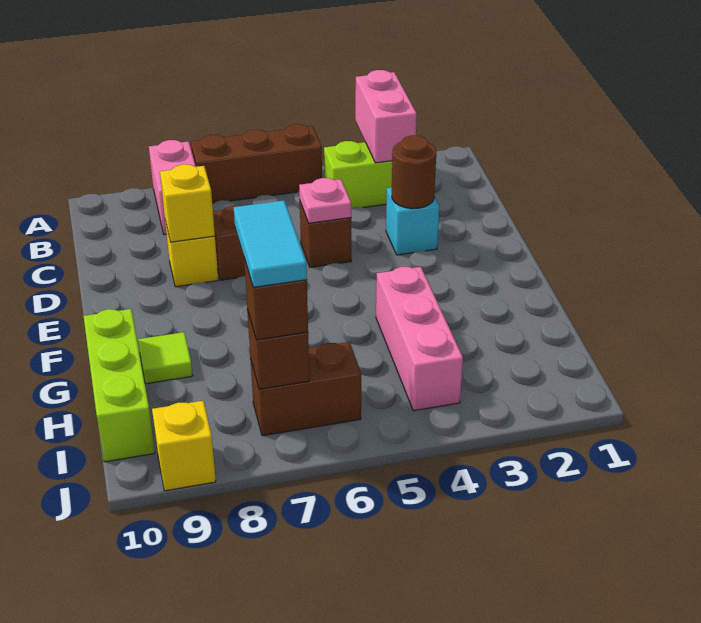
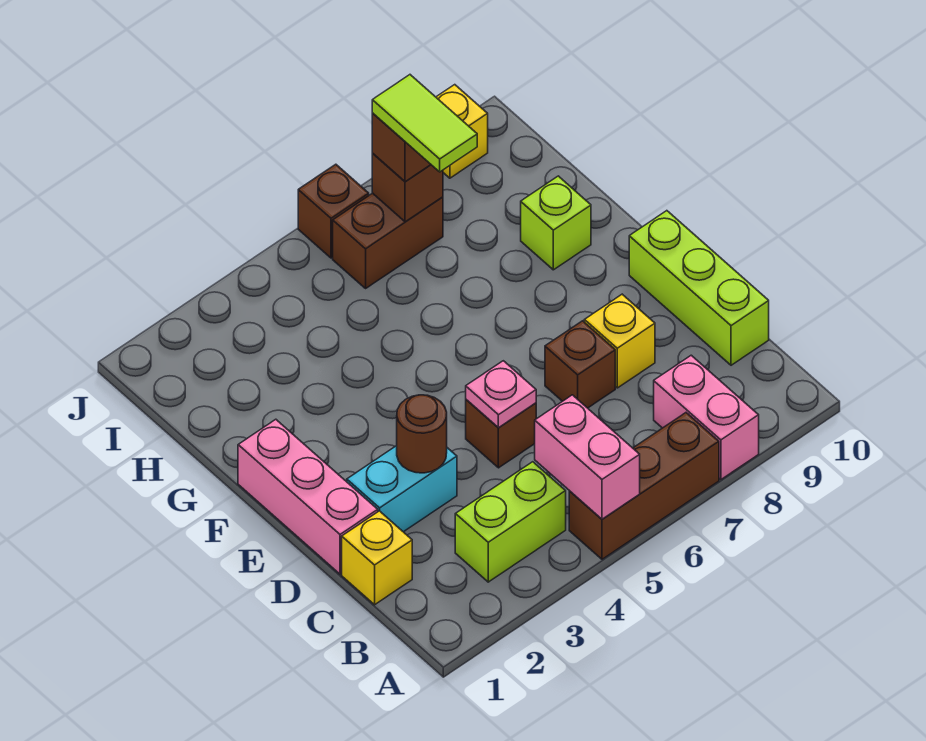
pink 1x2 brick [355,70,417,163] -> pink 1x2 brick moved to [535,395,640,519]
cyan 1x1 brick [386,187,439,255] -> cyan 1x2 brick [347,446,457,532]
yellow 1x1 brick [160,164,215,242] -> yellow 1x1 brick moved to [342,511,412,605]
pink 1x3 brick [376,267,463,411] -> pink 1x3 brick moved to [238,419,378,574]
lime 1x1 tile [138,332,193,384] -> lime 1x1 brick [521,176,591,270]
lime 1x3 brick [84,309,155,462] -> lime 1x3 brick moved to [629,211,769,365]
cyan 1x2 tile [234,200,307,287] -> lime 1x2 tile [372,75,477,172]
none -> brown 1x1 brick [298,164,369,258]

